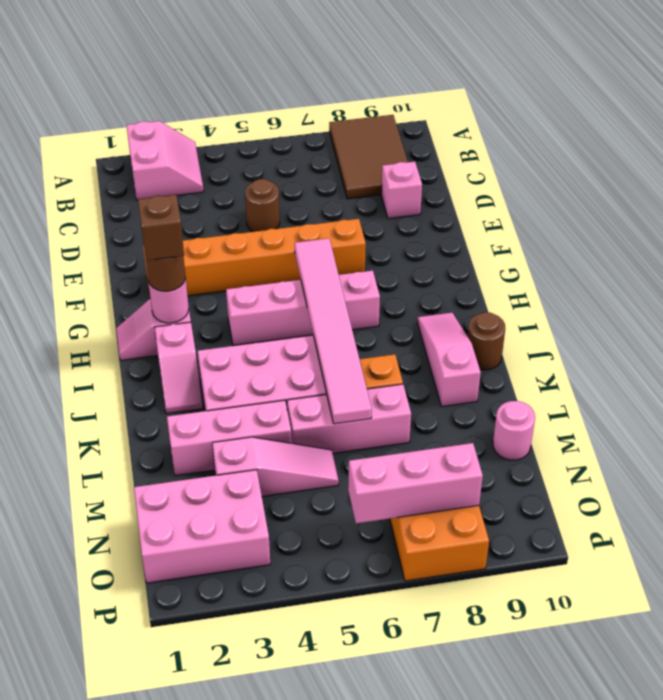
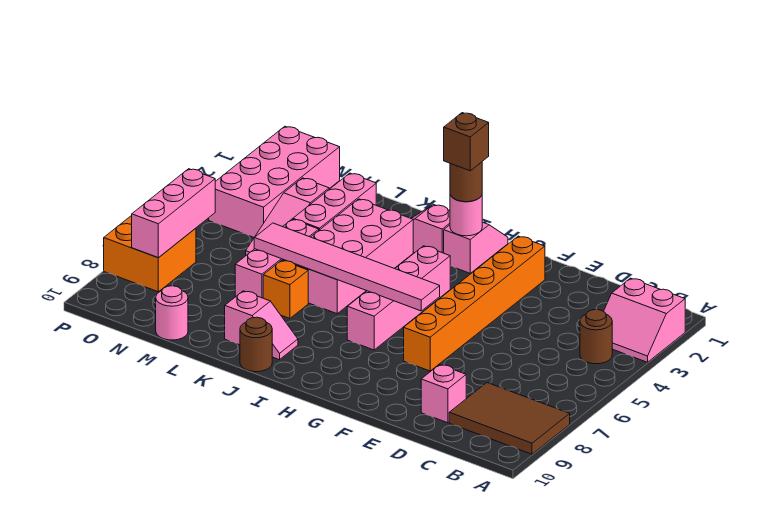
brown 1x1 round brick [245,179,280,232] -> brown 1x1 round brick moved to [580,310,612,364]
pink 1x3 slope [417,313,481,407] -> pink 1x2 slope [225,291,298,360]
pink 2x3 brick [134,470,270,583] -> pink 2x4 brick [209,126,340,237]

